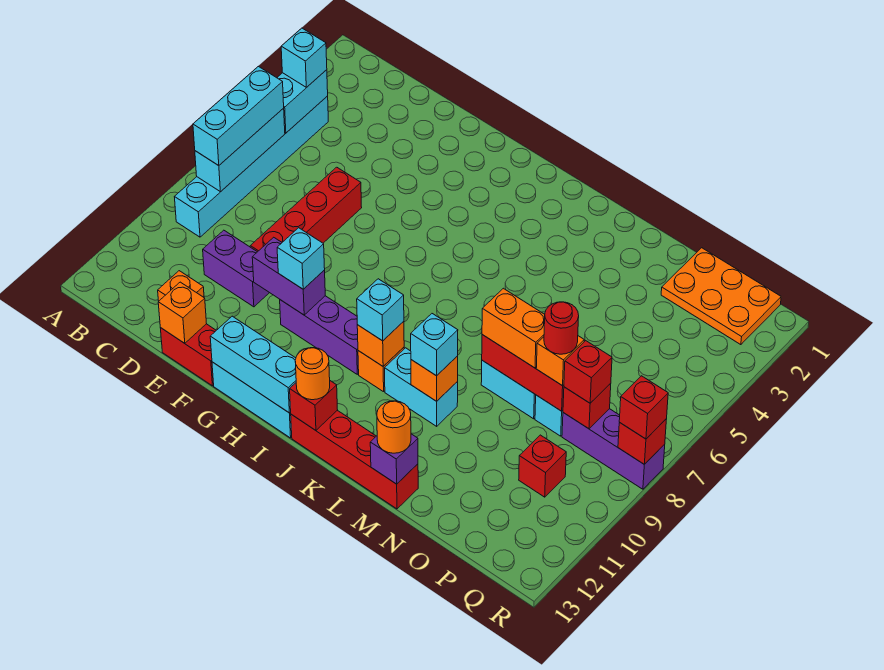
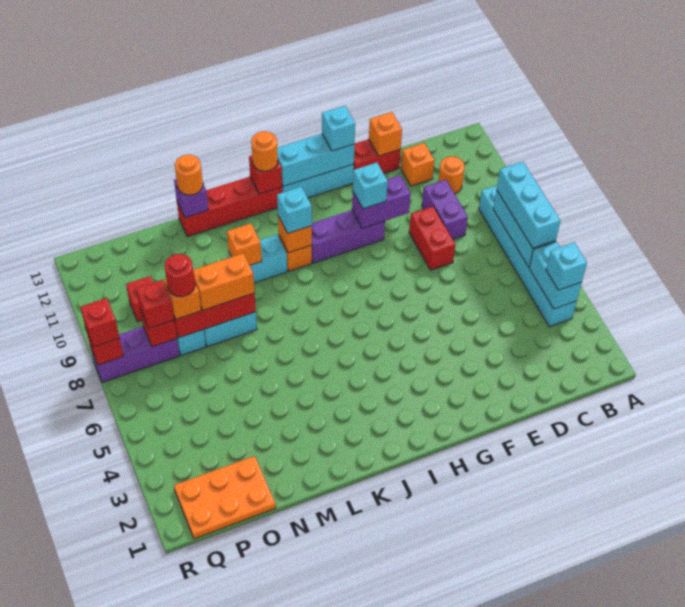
none -> orange 1x1 round brick [438,156,465,194]
purple 1x2 brick [203,230,269,307] -> purple 1x2 brick turned to [422,180,468,239]
red 1x4 brick [250,167,362,252] -> red 1x2 brick [409,206,455,270]
cyan 1x1 brick [411,314,458,376] -> cyan 1x1 brick moved to [322,106,355,151]

